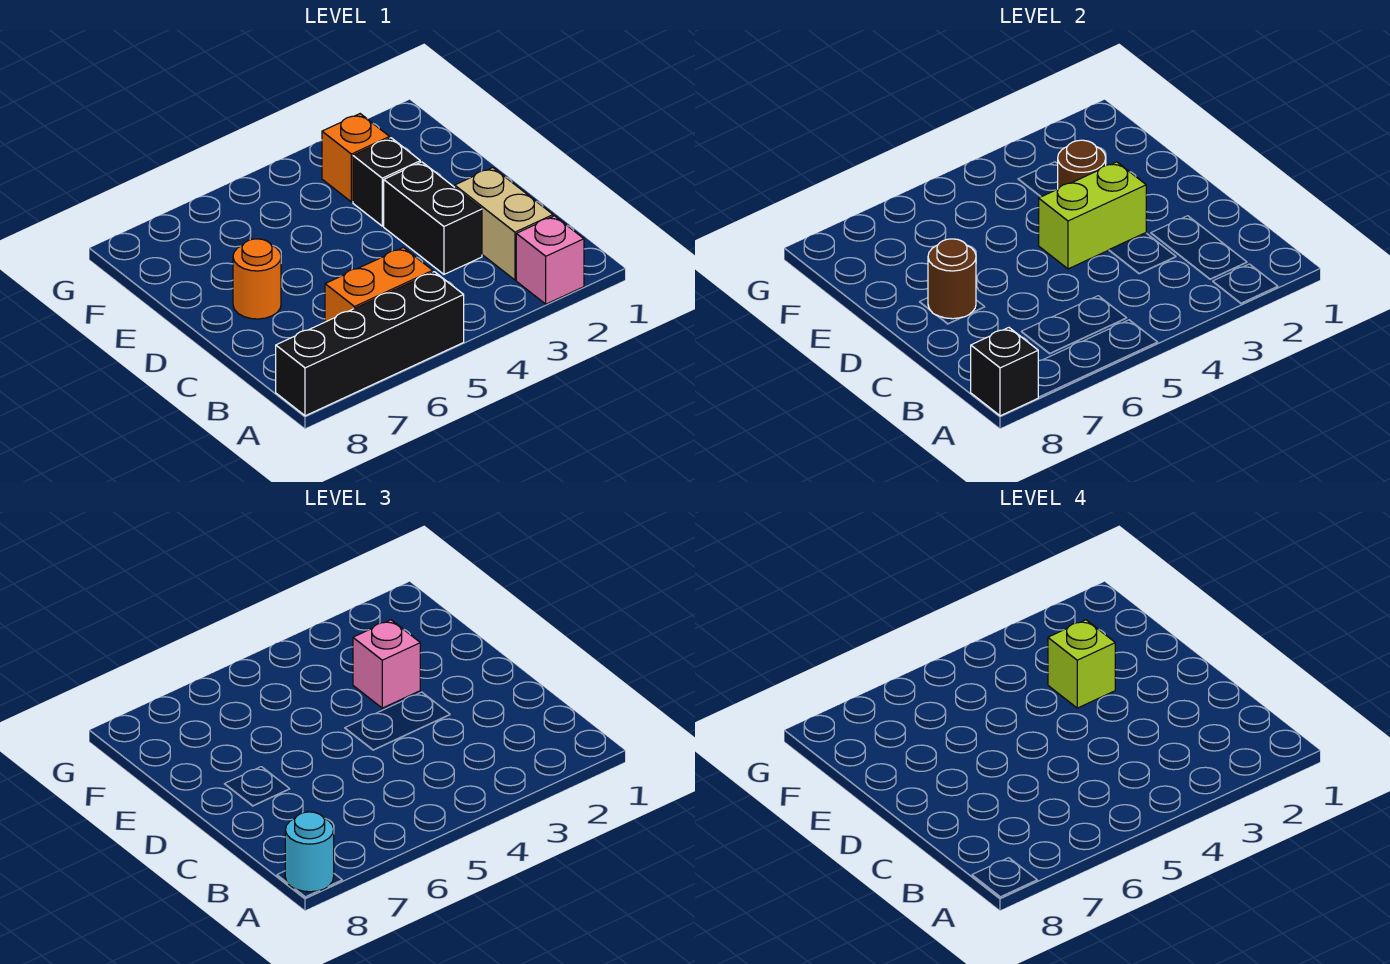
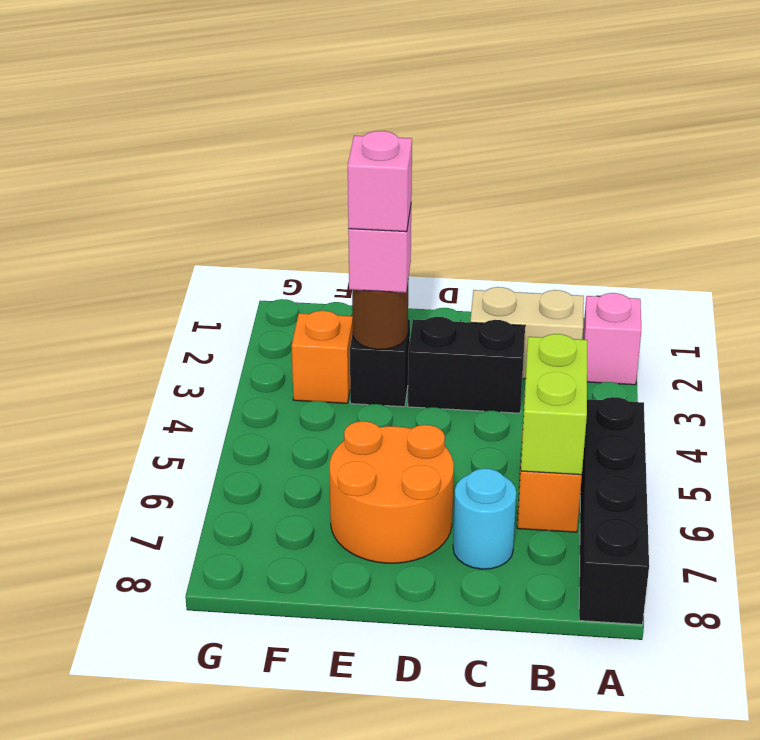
black 1x1 brick [971,328,1038,416] -> none
cyan 1x1 round brick [285,812,334,892] -> cyan 1x1 round brick moved to [453,468,516,569]
lime 1x2 brick [1039,162,1146,269] -> lime 1x2 brick moved to [521,334,587,475]
orange 1x1 round brick [233,239,281,319] -> orange 2x2 round brick [329,421,454,563]
brown 1x1 round brick [928,239,976,319] -> none
lime 1x1 brick [1048,620,1115,708] -> pink 1x1 brick [348,131,412,232]

